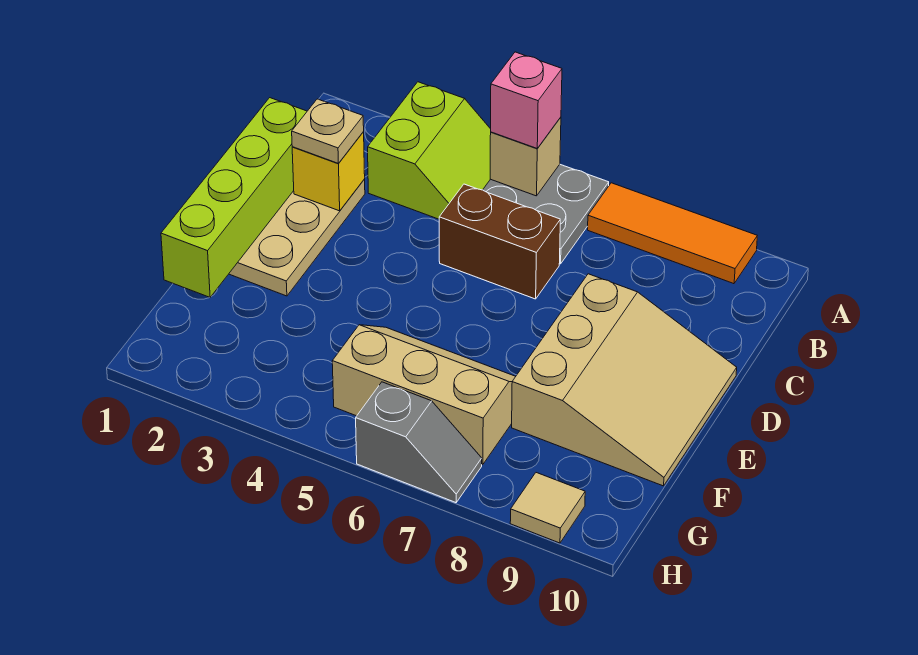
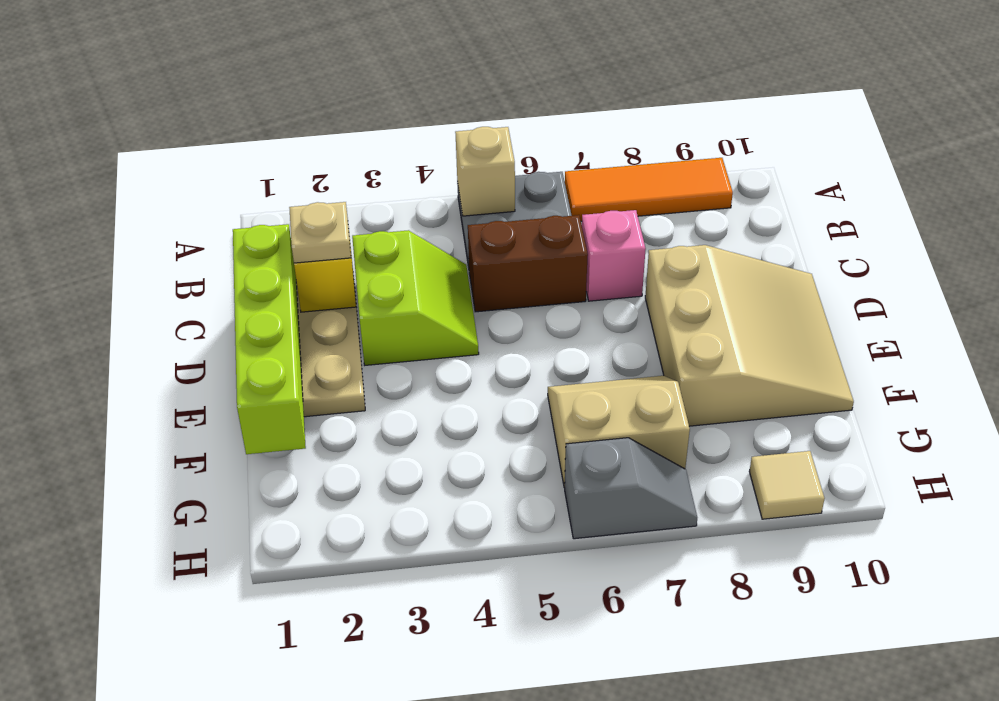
lime 2x2 slope [368,82,491,219] -> lime 2x2 slope moved to [352,230,479,365]
pink 1x1 brick [491,52,562,148] -> pink 1x1 brick moved to [582,210,646,301]
tan 2x3 slope [332,325,516,464] -> tan 2x2 slope [548,376,690,488]

